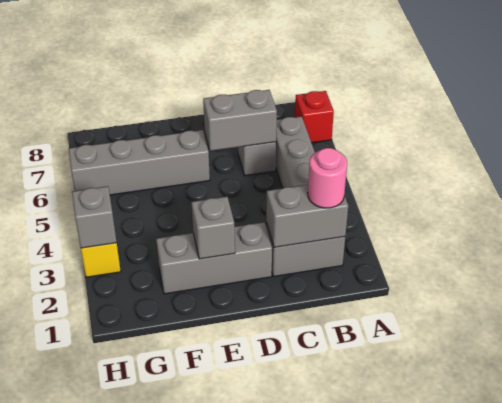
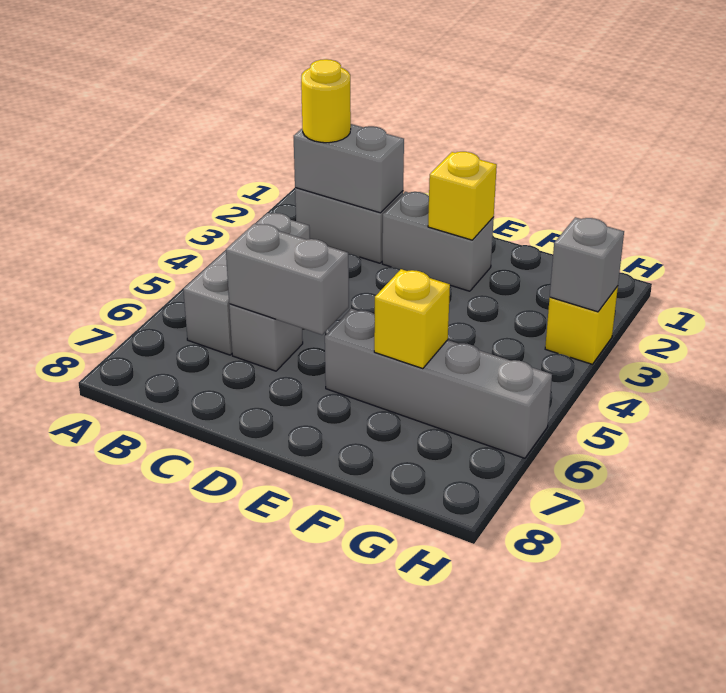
red 1x1 brick [295,91,334,143] -> none
pink 1x1 round brick [308,148,347,208] -> yellow 1x1 round brick [301,59,351,143]
grey 1x3 brick [156,222,272,294] -> grey 1x2 brick [382,192,494,291]
grey 1x1 brick [191,197,235,259] -> yellow 1x1 brick [428,152,497,240]
none -> yellow 1x1 brick [374,269,450,369]

